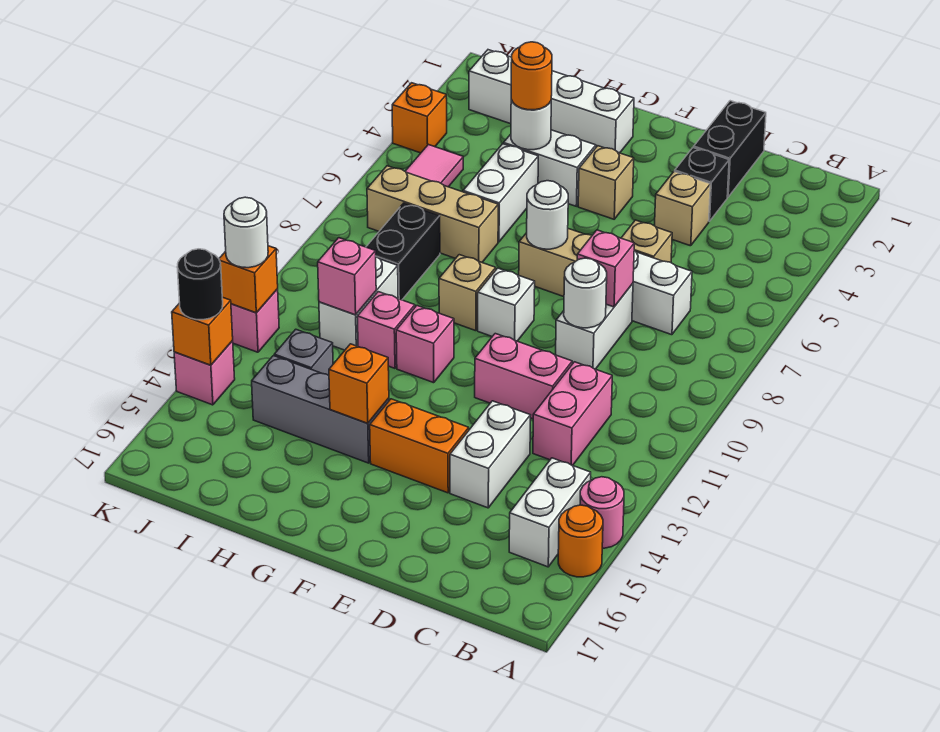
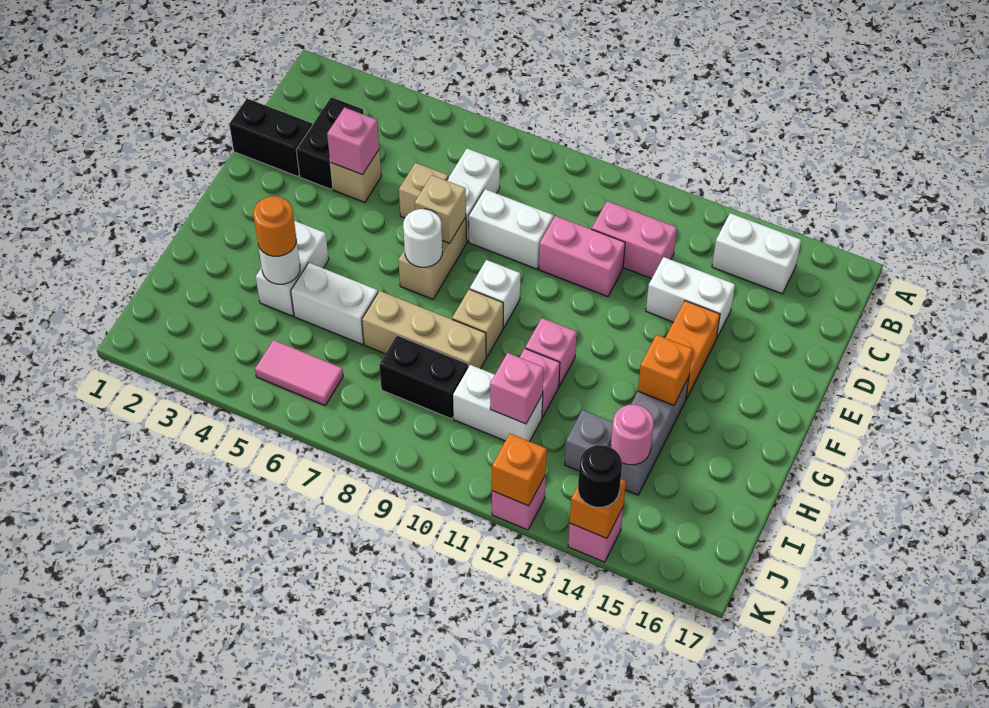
pink 1x1 round brick [580,477,624,548] -> pink 1x1 round brick moved to [611,405,654,465]
orange 1x1 round brick [558,505,603,577] -> none
black 1x1 brick [675,148,729,221] -> black 1x2 brick [296,97,363,189]
pink 1x1 brick [577,230,634,307] -> pink 1x1 brick moved to [327,107,379,175]
white 1x1 round brick [564,258,607,328] -> none
pink 1x2 brick [475,334,572,419] -> pink 1x2 brick turned to [539,216,625,297]
tan 1x1 brick [578,146,634,219] -> tan 1x1 brick moved to [415,175,466,243]
white 1x4 brick [469,50,634,153] -> none
tan 1x3 brick [367,166,498,262] -> tan 1x3 brick turned to [362,291,486,369]
orange 1x1 brick [392,83,447,153] -> none
white 1x1 round brick [224,197,268,268] -> none

